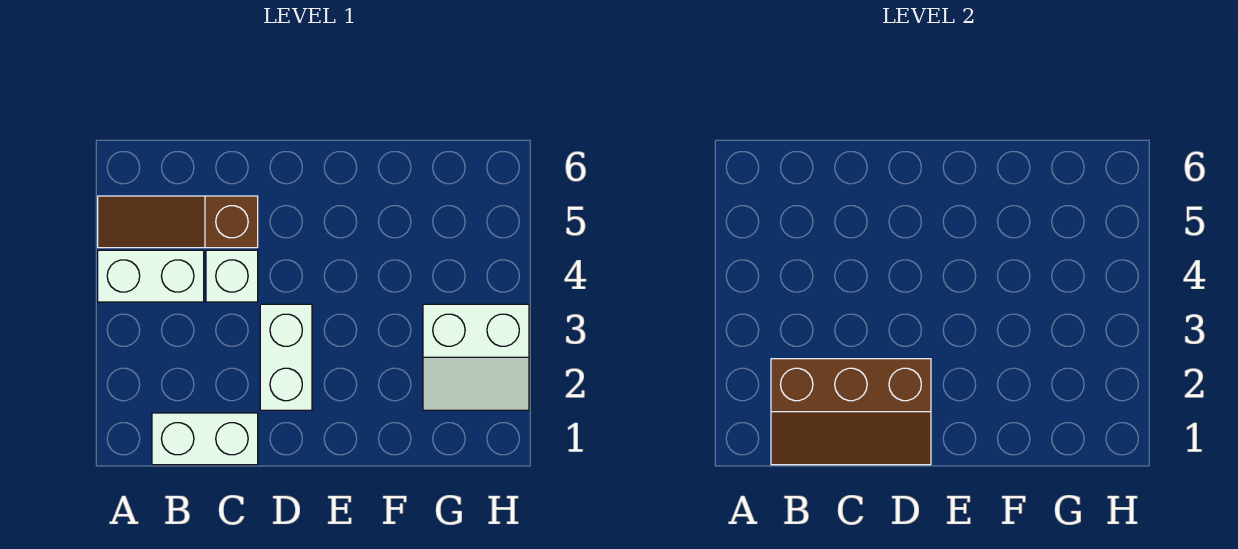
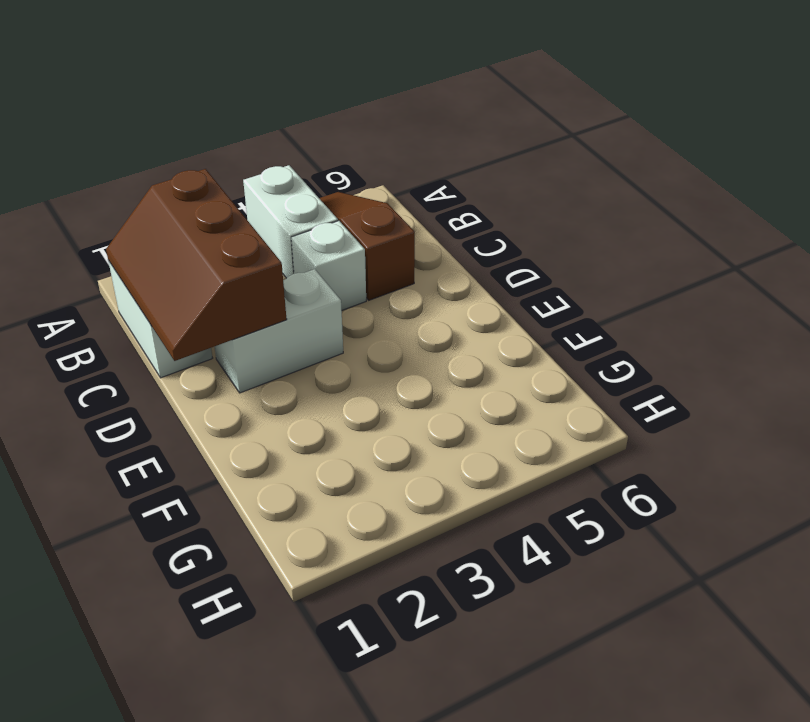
white 2x2 slope [423,304,529,410] -> none

